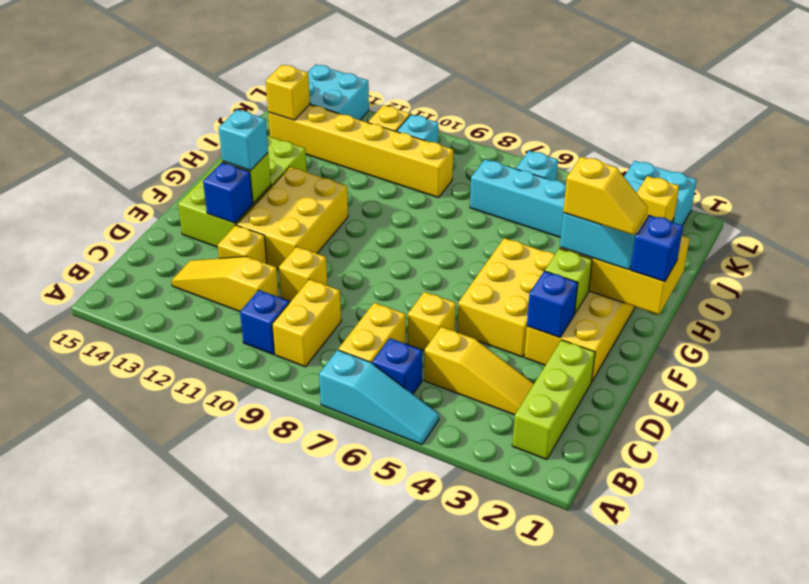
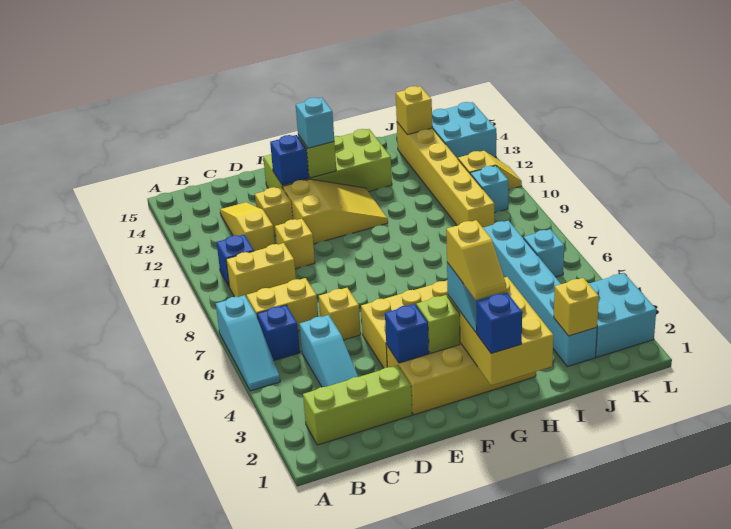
yellow 1x3 slope [424,327,534,415] -> cyan 1x3 slope [299,315,358,387]
yellow 2x3 brick [237,167,348,269] -> yellow 2x3 slope [283,179,388,244]

